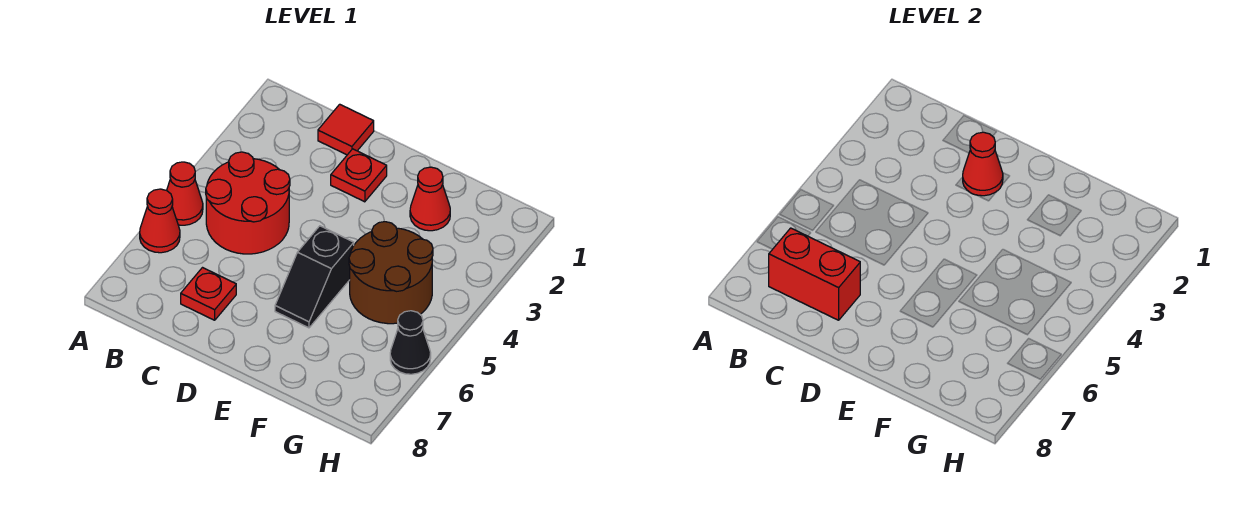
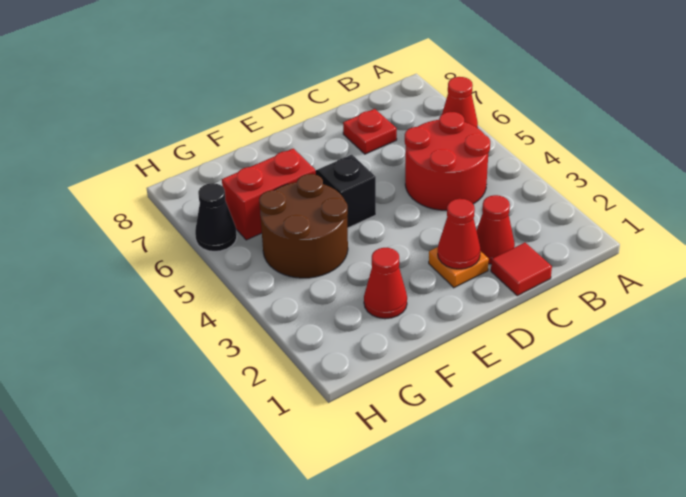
red 1x1 cone [167,162,203,225] -> red 1x1 cone moved to [476,195,515,264]
red 1x2 brick [769,228,860,320] -> red 1x2 brick moved to [222,148,316,240]
red 1x1 plate [331,149,387,202] -> orange 1x1 plate [429,247,489,288]

